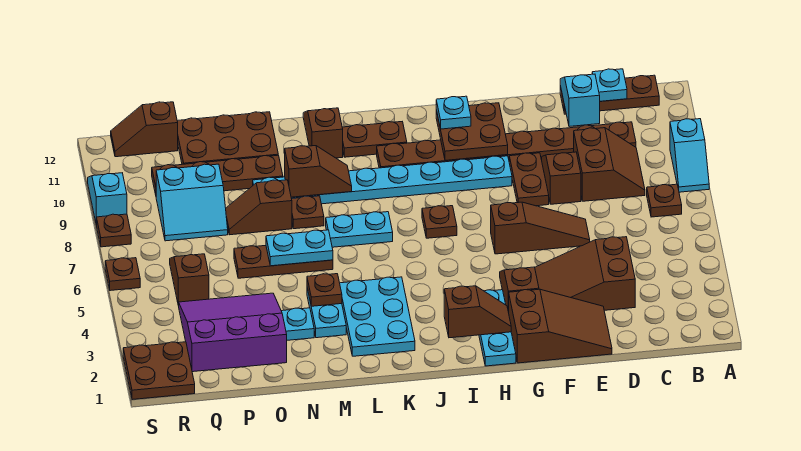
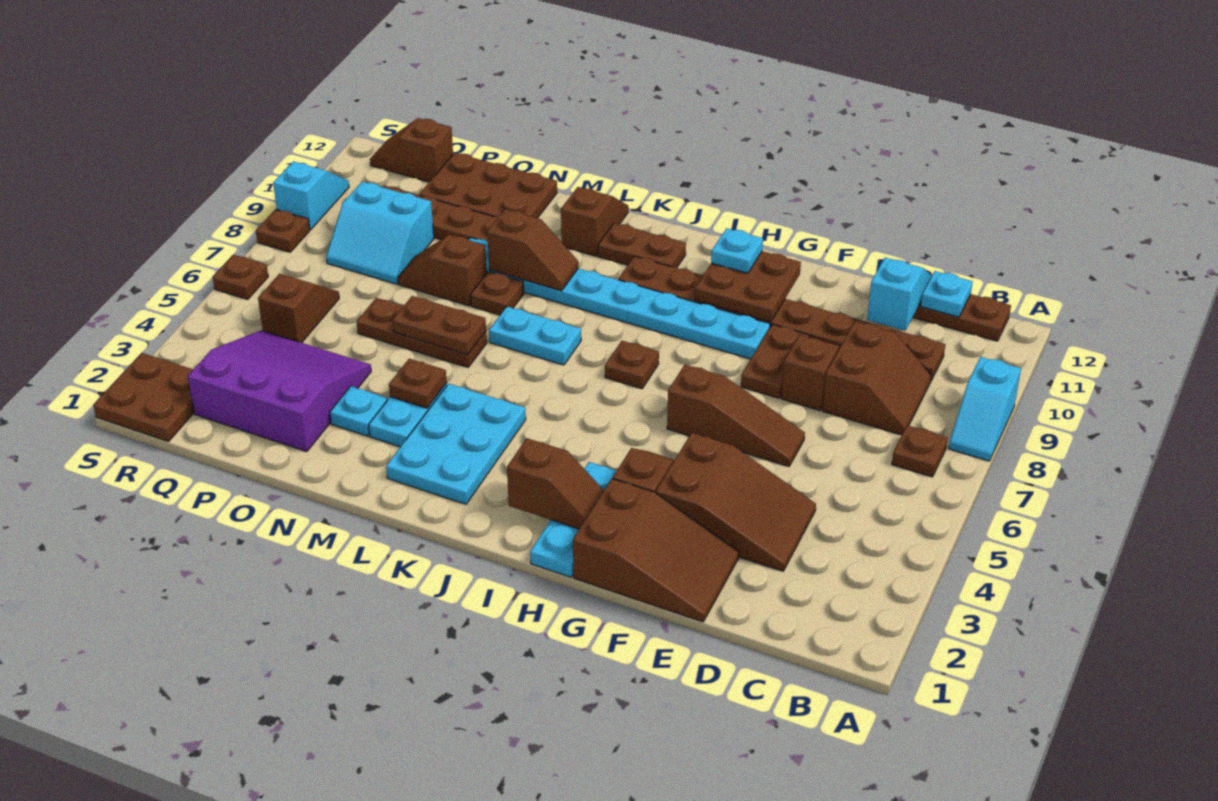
brown 2x3 slope [535,237,635,310] -> brown 2x3 slope turned to [656,433,816,571]
cyan 1x2 plate [266,230,333,266] -> brown 1x2 plate [393,296,486,355]

